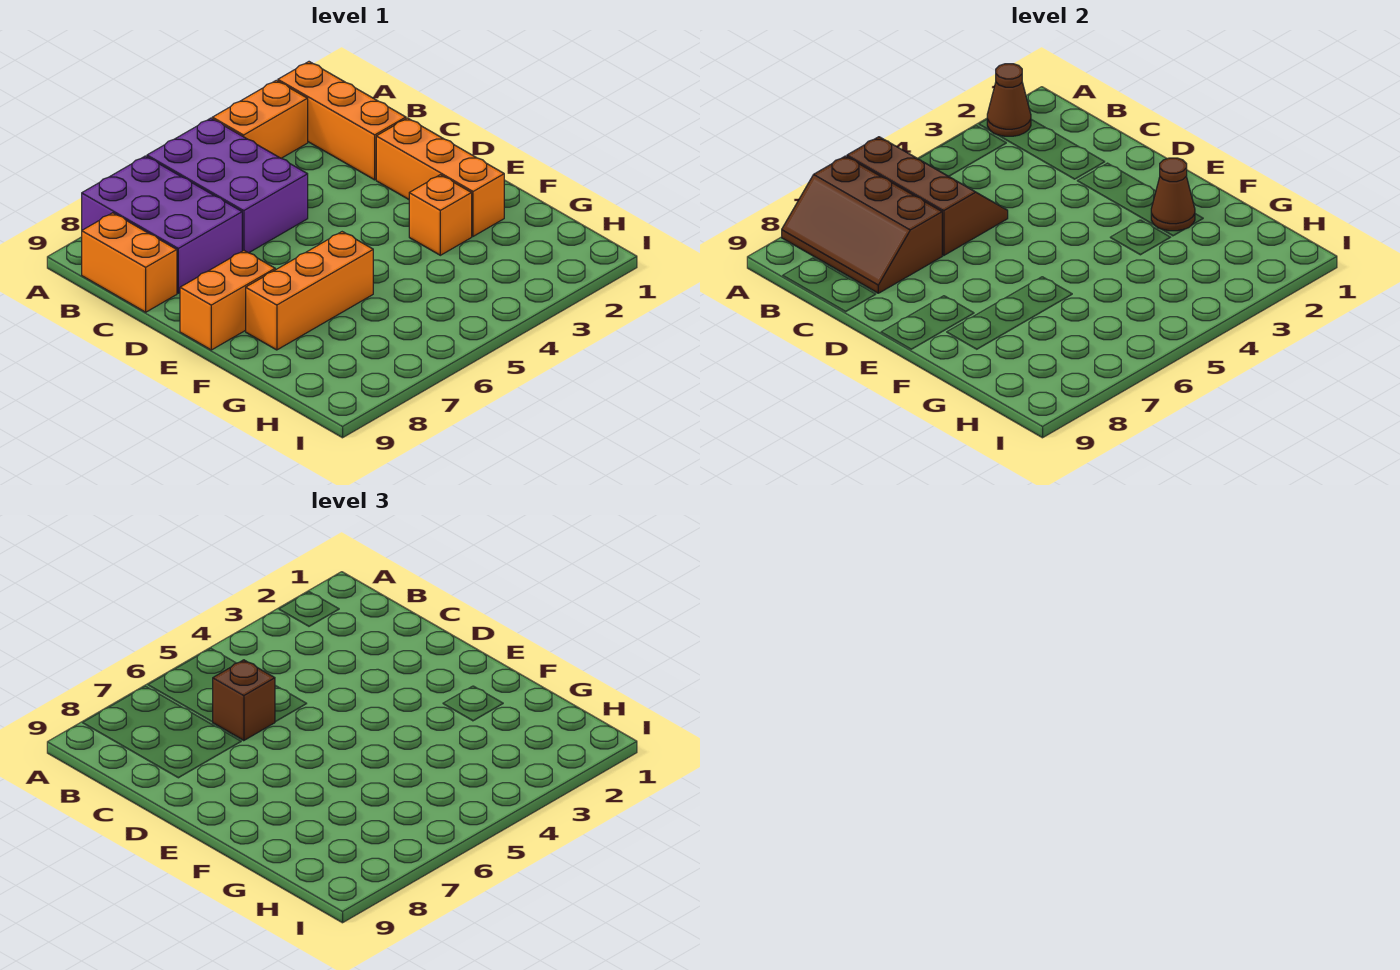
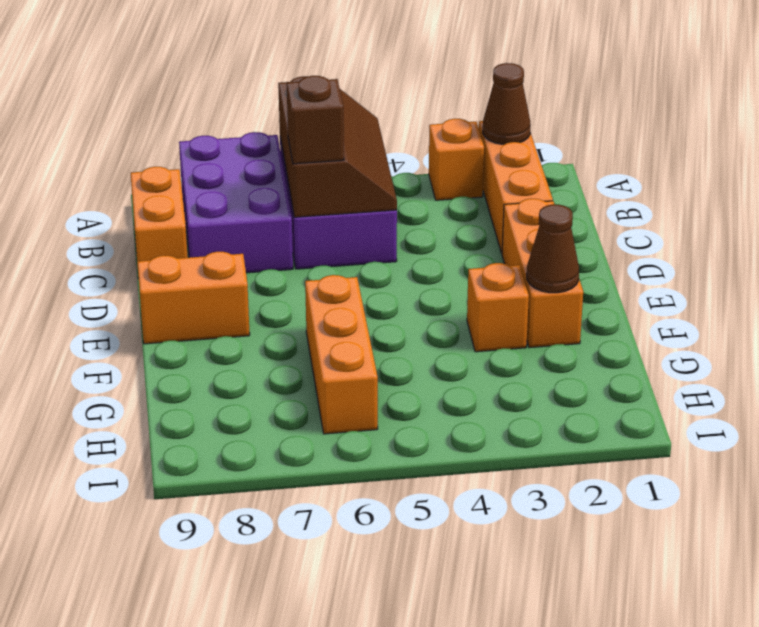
orange 1x2 brick [212,80,308,158] -> orange 1x1 brick [429,119,484,200]
brown 2x3 slope [782,156,942,293] -> none
orange 1x3 brick [246,232,373,350] -> orange 1x3 brick turned to [305,275,378,434]

